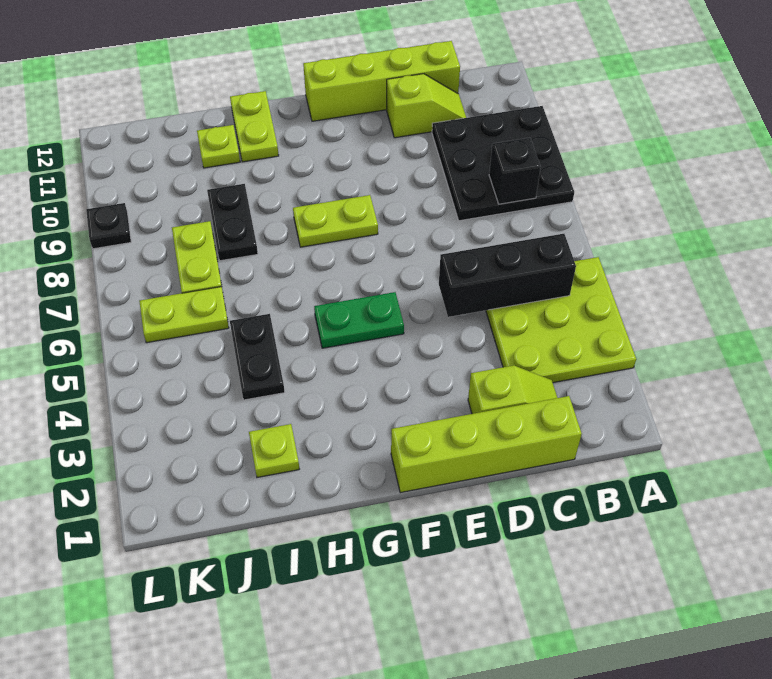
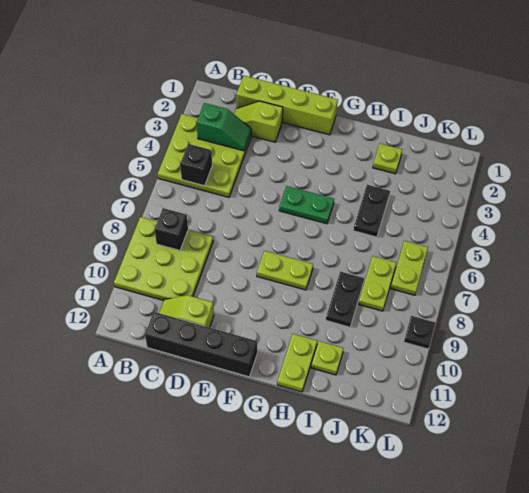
black 3x3 plate [432,106,574,221] -> lime 3x3 plate [114,217,213,301]
none -> green 1x2 slope [197,103,251,151]
black 1x3 brick [439,234,576,317] -> black 1x1 brick [180,144,212,186]
lime 1x4 brick [303,41,460,121] -> black 1x4 brick [145,312,257,377]
lime 1x2 plate [139,287,229,343] -> lime 1x2 plate turned to [391,241,428,295]

